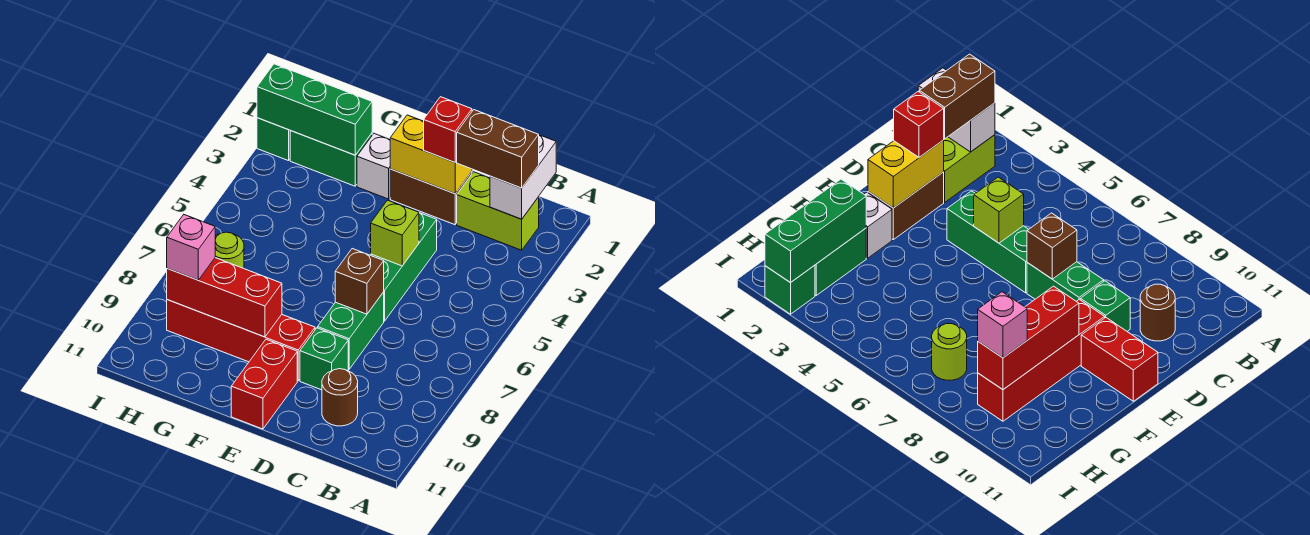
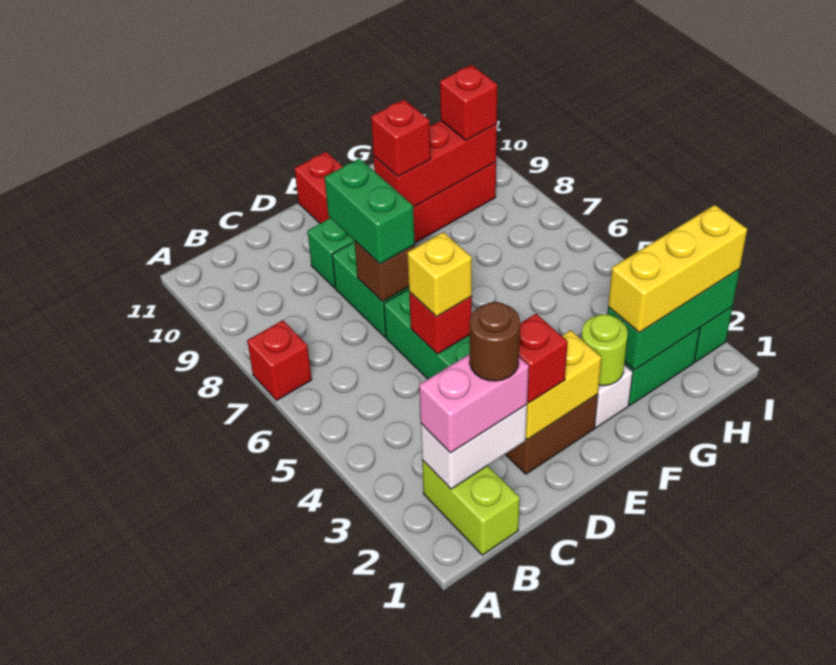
none -> red 1x1 brick [247,320,312,400]
white 1x2 brick [490,135,556,219] -> white 1x2 brick turned to [421,405,527,489]
lime 1x2 brick [457,172,539,250] -> lime 1x2 brick turned to [422,460,520,555]
brown 1x2 brick [457,110,539,188] -> pink 1x2 brick [419,354,529,453]
brown 1x1 round brick [322,369,358,426] -> brown 1x1 round brick moved to [470,302,520,381]
lime 1x1 brick [371,200,419,266] -> red 1x1 brick [409,292,472,354]
none -> yellow 1x1 brick [407,232,472,316]
none -> green 1x2 brick [325,159,415,264]
none -> red 1x1 brick [371,99,431,177]
none -> yellow 1x3 brick [608,205,747,333]
lime 1x1 round brick [215,232,244,268] -> lime 1x1 round brick moved to [581,314,628,386]
pink 1x1 brick [167,215,215,280] -> red 1x1 brick [440,65,497,140]

